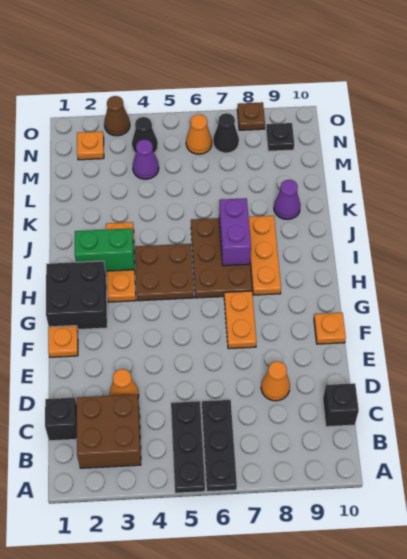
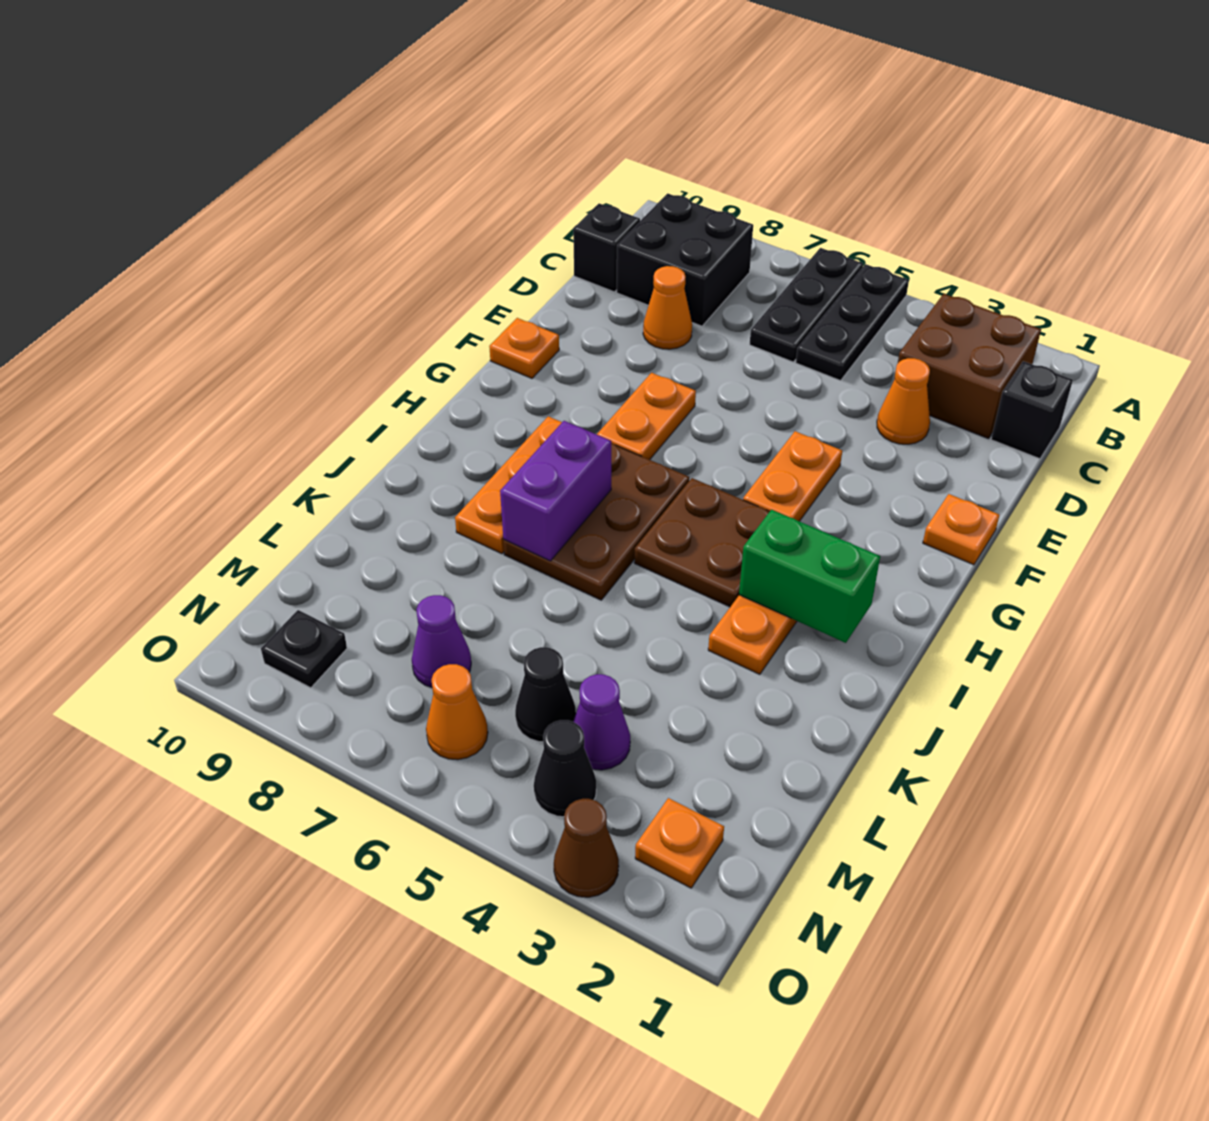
none -> orange 1x2 plate [743,431,842,521]
black 2x2 brick [46,261,107,330] -> black 2x2 brick moved to [617,193,753,326]
purple 1x1 cone [274,180,301,219] -> purple 1x1 cone moved to [412,595,471,687]
black 1x1 cone [213,113,239,153] -> black 1x1 cone moved to [515,647,576,742]
brown 1x1 plate [237,102,265,130] -> none

